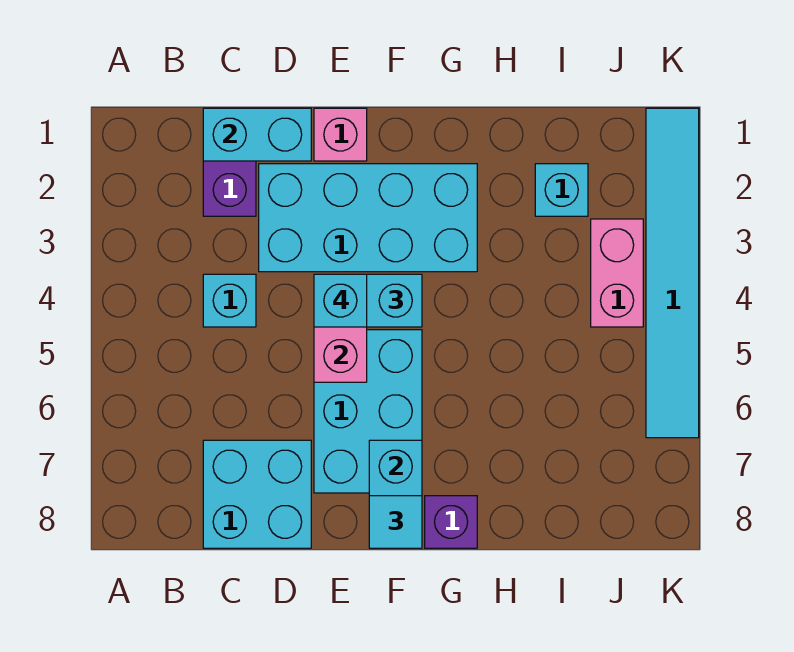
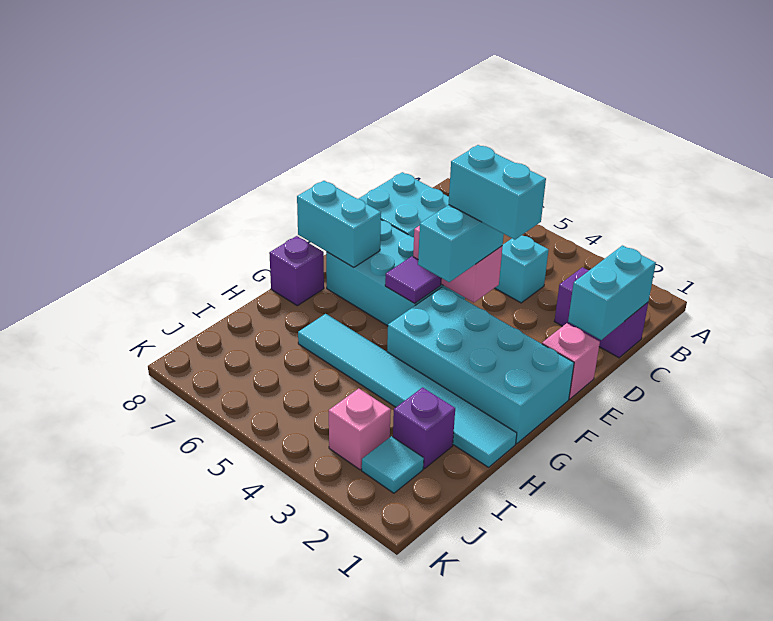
cyan 2x4 brick [259,164,477,272] -> cyan 2x4 brick turned to [387,287,574,444]
cyan 1x1 brick [314,274,367,327] -> cyan 1x2 brick [449,145,546,240]
none -> purple 1x1 tile [385,256,441,303]
cyan 1x1 tile [369,496,422,548] -> cyan 1x1 tile moved to [362,436,424,493]
cyan 1x1 brick [535,164,588,216] -> purple 1x1 brick [393,387,455,469]
pink 1x2 brick [591,219,643,327] -> pink 1x1 brick [329,389,391,470]
cyan 1x6 tile [646,108,699,438] -> cyan 1x6 tile moved to [298,314,517,467]

